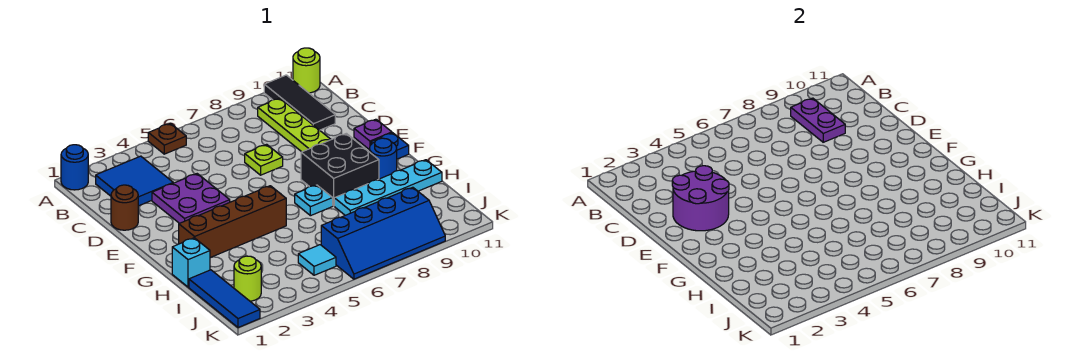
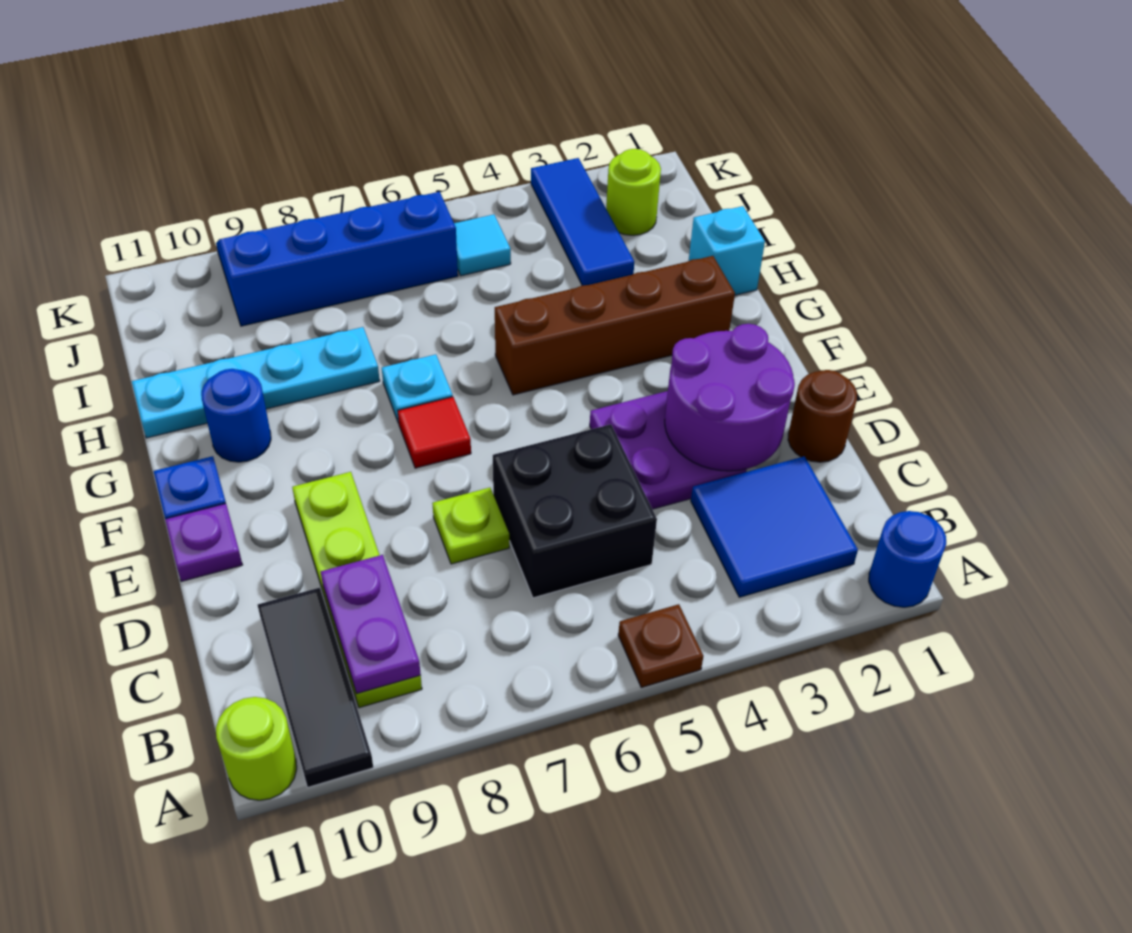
none -> red 1x1 tile [398,397,471,468]
black 2x2 brick [301,133,379,206] -> black 2x2 brick moved to [493,424,657,598]
blue 1x3 tile [189,270,260,328] -> blue 1x3 tile moved to [531,158,634,286]

